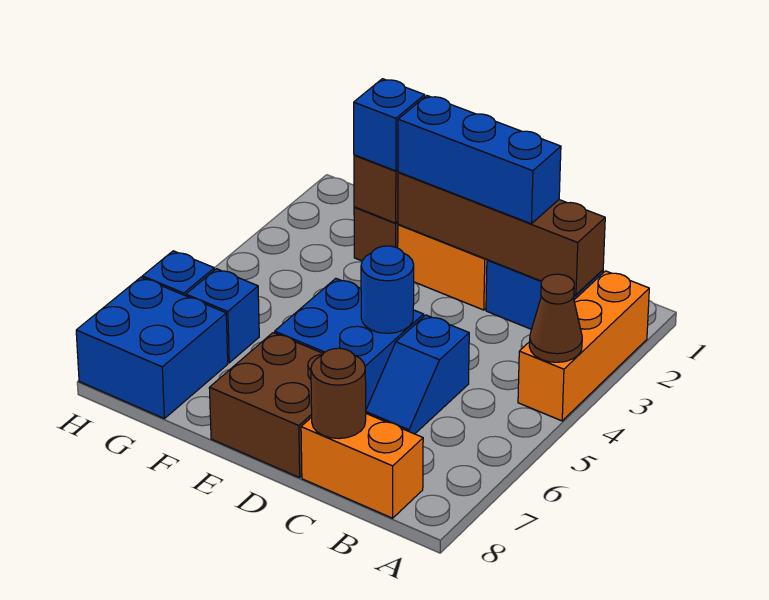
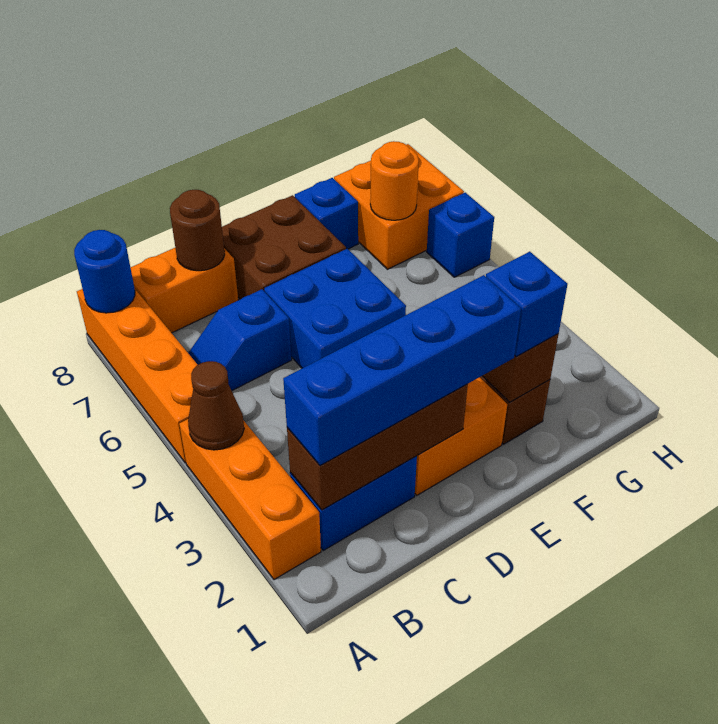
none -> orange 1x4 brick [77,289,197,463]
brown 1x4 brick [398,172,605,295] -> brown 1x3 brick [287,384,468,510]
blue 1x3 brick [398,96,561,224] -> blue 1x4 brick [283,275,521,465]
blue 1x2 slope [366,315,469,434] -> blue 1x2 slope turned to [188,289,292,391]
blue 1x1 round brick [361,246,414,333] -> blue 1x1 round brick moved to [74,230,135,313]
blue 1x1 brick [186,269,259,363] -> blue 1x1 brick moved to [295,178,358,249]
blue 2x2 brick [76,277,228,418] -> orange 2x2 brick [334,144,464,269]
none -> orange 1x1 round brick [370,141,419,220]

